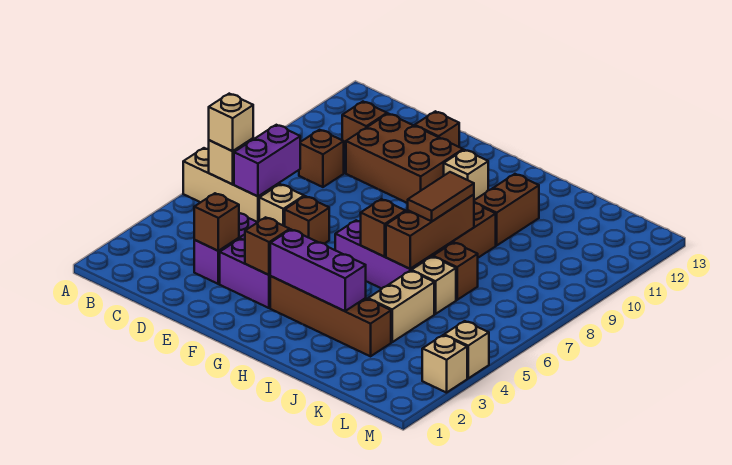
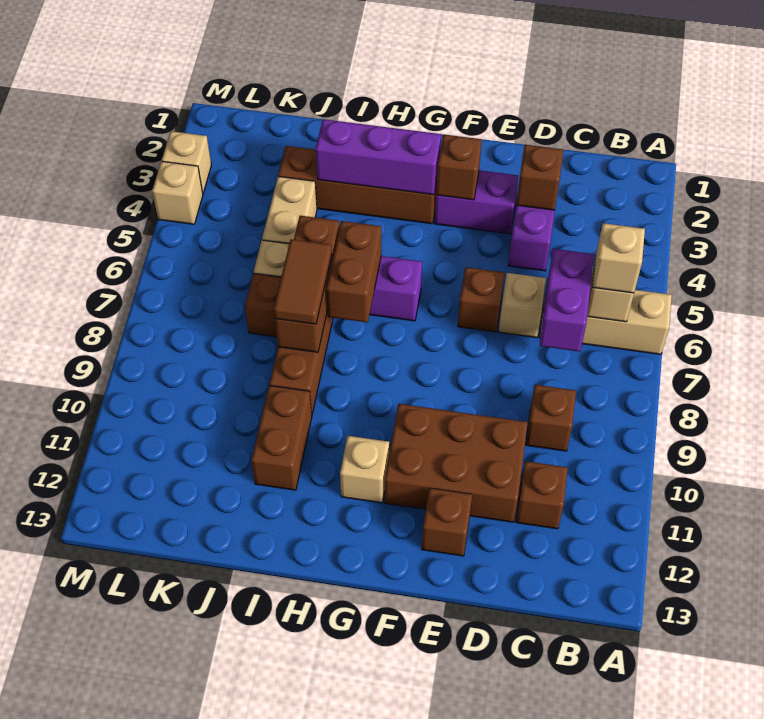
brown 1x1 brick [361,199,405,257] -> brown 1x2 brick [326,221,381,322]

